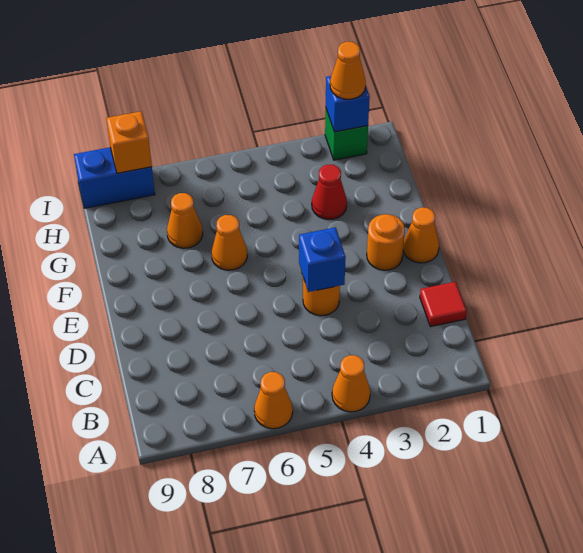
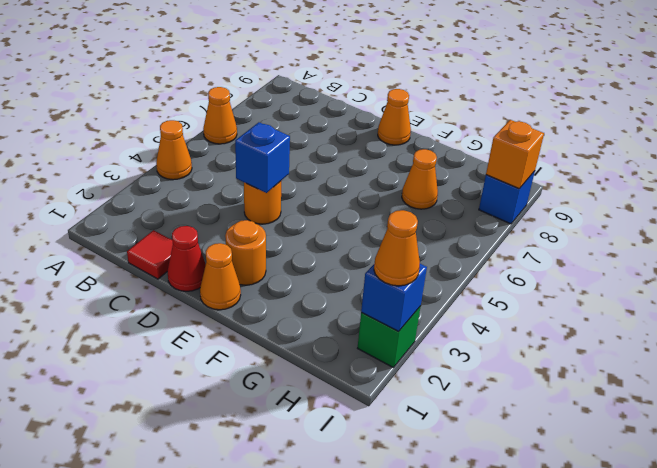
orange 1x1 cone [211,215,247,270] -> orange 1x1 cone moved to [378,89,411,145]
red 1x1 cone [312,165,347,220] -> red 1x1 cone moved to [167,226,206,291]
blue 1x2 brick [74,147,155,208] -> blue 1x1 brick [479,171,535,224]

